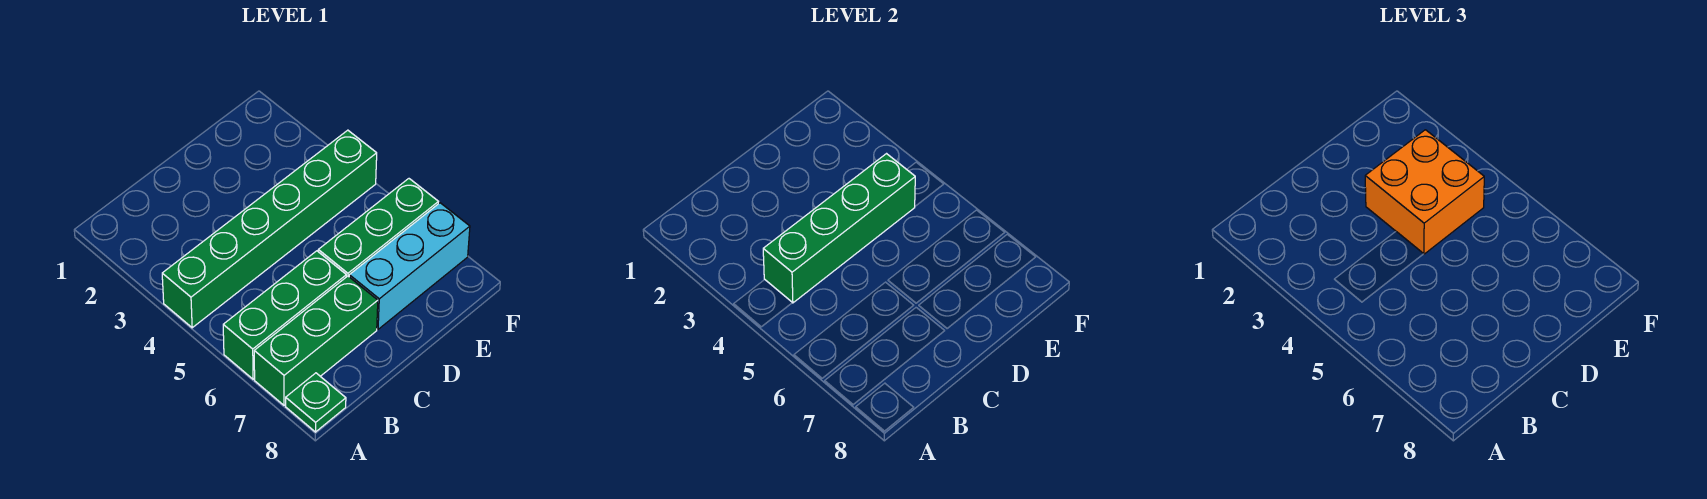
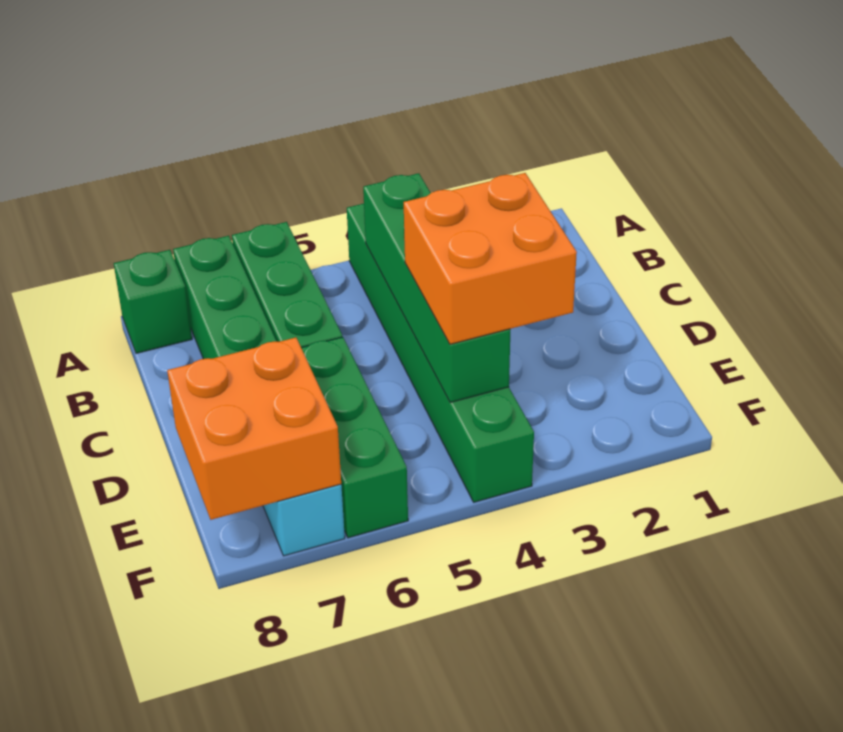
green 1x1 plate [286,373,346,432] -> green 1x1 brick [114,250,192,353]
none -> orange 2x2 brick [167,338,341,520]

